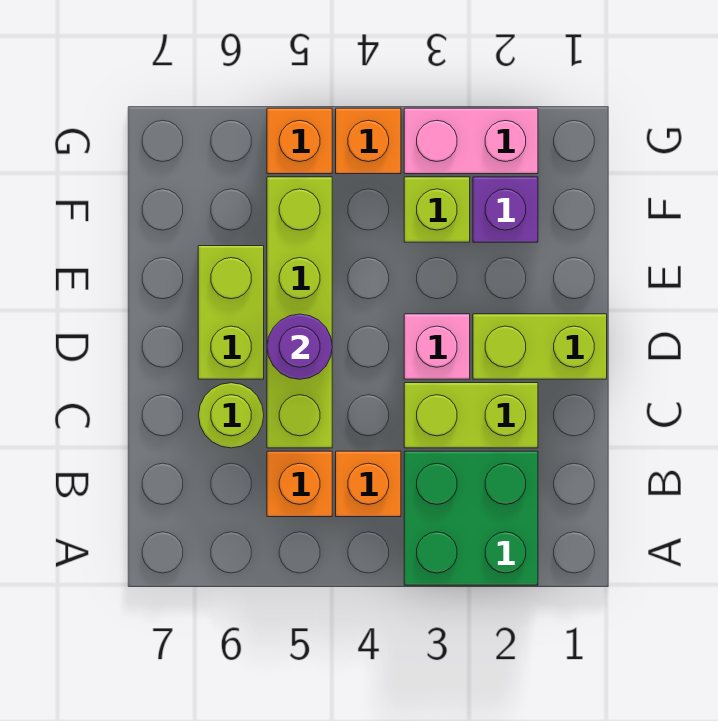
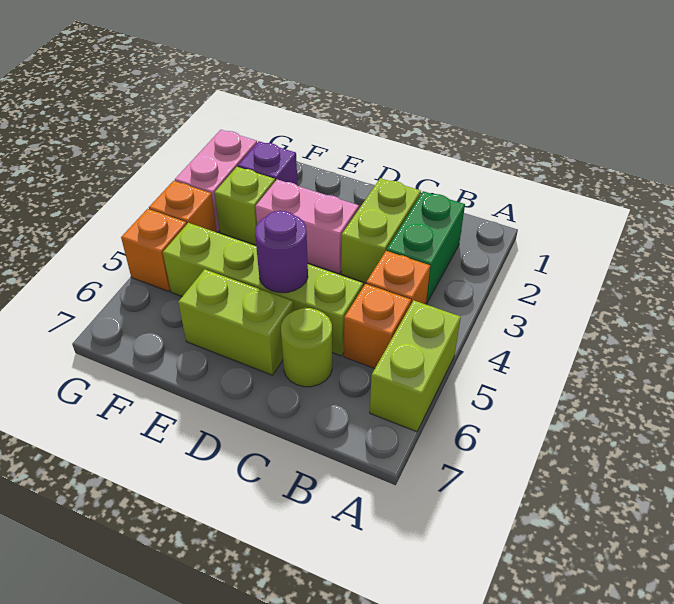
green 2x2 brick [404,451,538,585] -> green 1x2 brick [387,191,465,304]
lime 1x2 brick [473,314,607,379] -> lime 1x2 brick moved to [370,300,461,432]
pink 1x1 brick [404,314,470,379] -> pink 1x2 brick [256,180,359,274]

